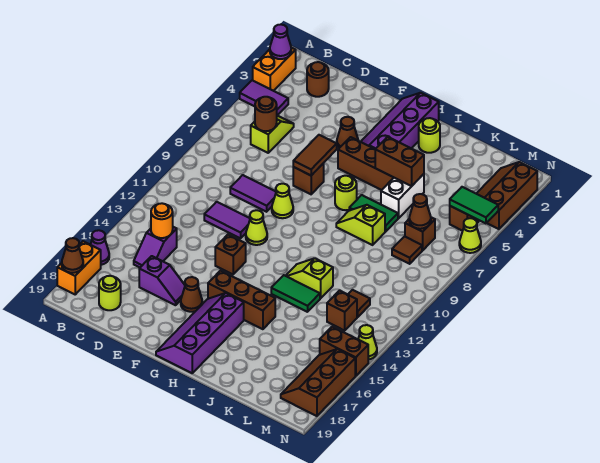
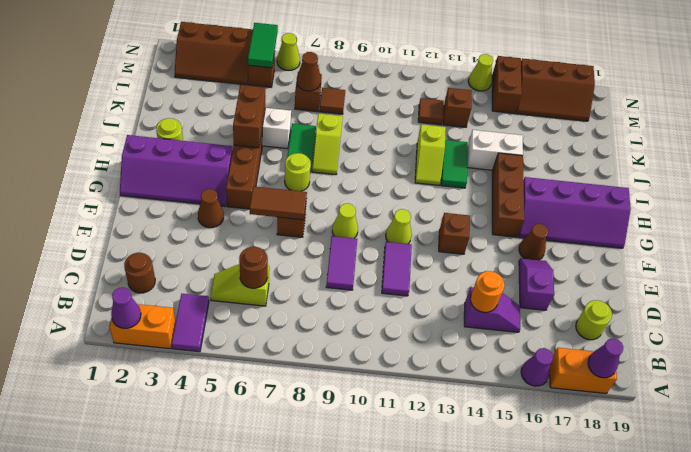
brown 1x1 cone [62,238,83,273] -> purple 1x1 cone [588,338,624,378]
none -> white 1x2 brick [467,130,523,170]

